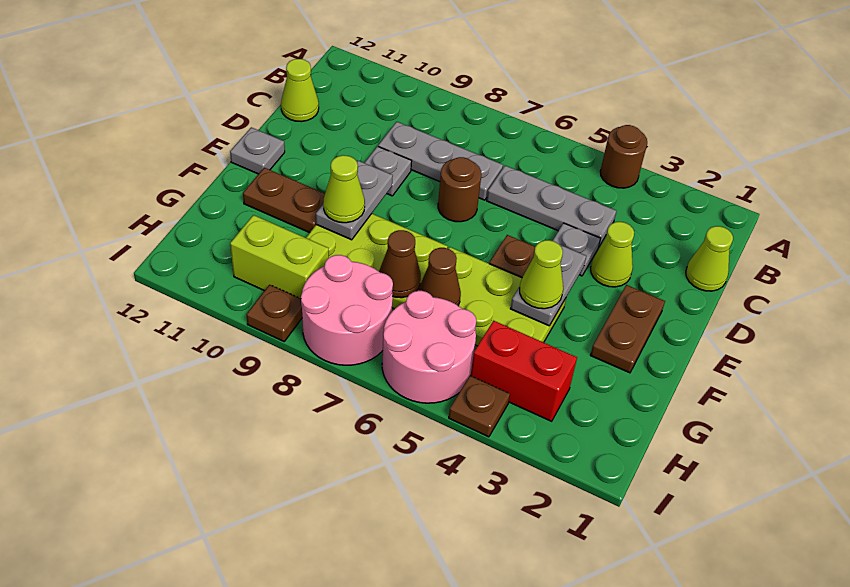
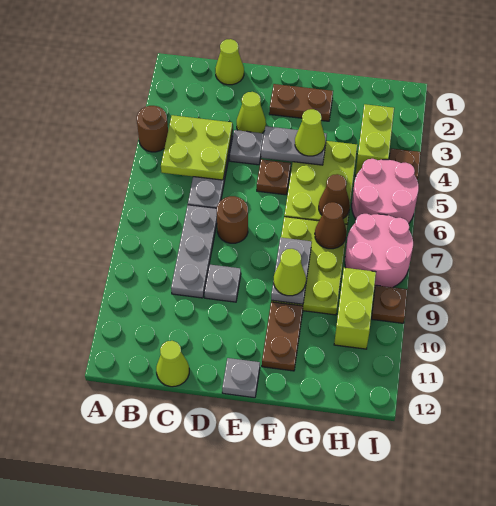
none -> lime 2x2 plate [161,115,233,180]
grey 1x2 plate [316,160,393,240] -> grey 1x2 plate turned to [271,237,312,304]
red 1x2 brick [470,321,577,421] -> lime 1x2 brick [355,104,394,176]

